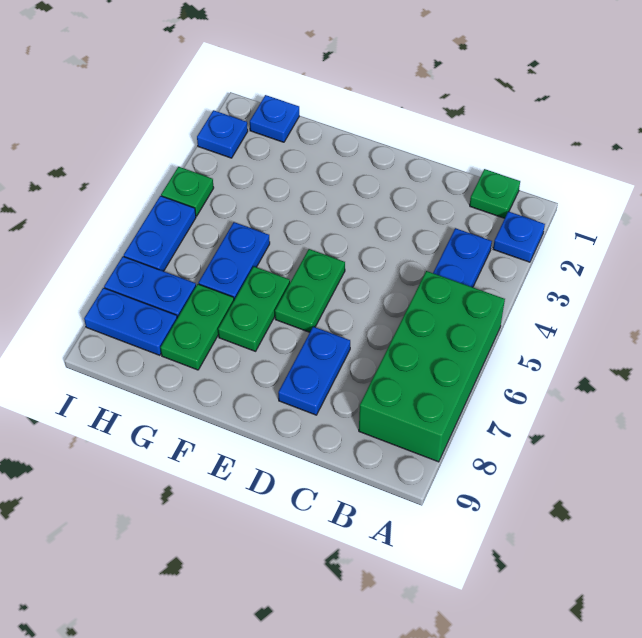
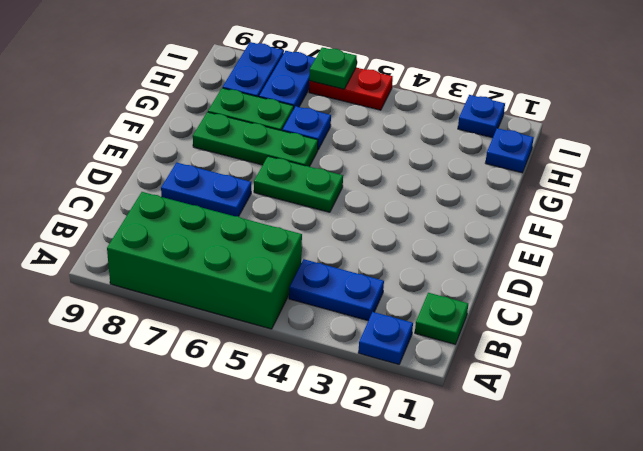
green 1x2 plate [218,267,290,351] -> green 1x3 plate [193,112,318,167]
blue 1x2 plate [198,222,270,300] -> blue 1x1 plate [282,106,331,149]
green 1x1 plate [161,167,214,216] -> green 1x1 plate moved to [309,47,357,89]
blue 1x2 plate [124,196,196,271] -> red 1x2 plate [309,68,393,110]

